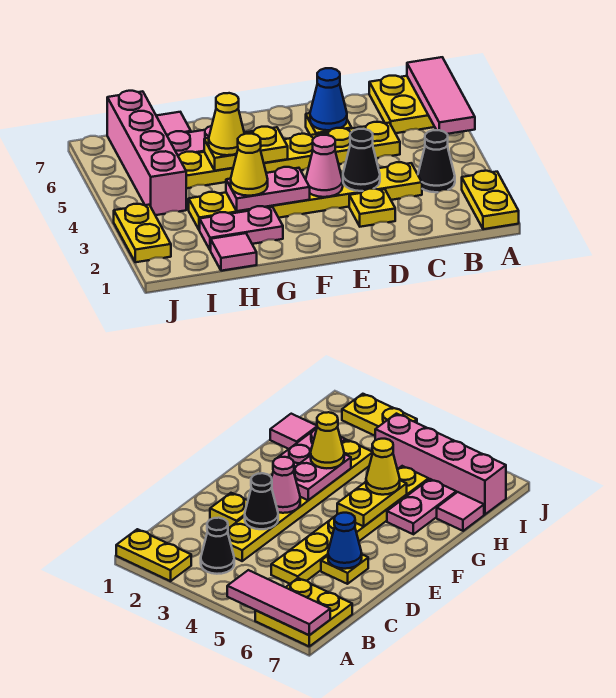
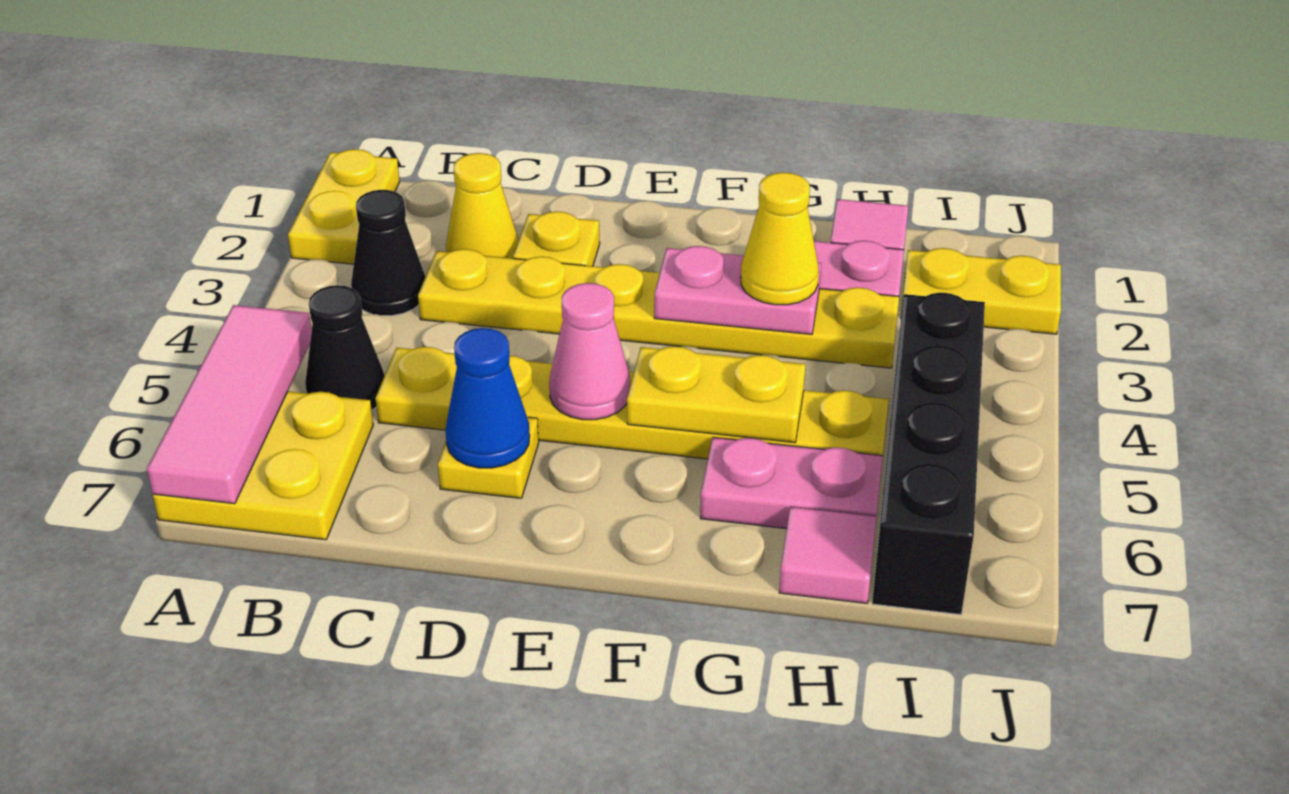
black 1x1 cone [343,129,380,191] -> black 1x1 cone moved to [305,285,385,410]
pink 1x1 cone [306,135,343,197] -> pink 1x1 cone moved to [549,283,630,420]
yellow 1x1 cone [209,93,244,155] -> yellow 1x1 cone moved to [446,153,518,258]
pink 1x4 brick [107,91,186,215] -> black 1x4 brick [872,293,985,615]
yellow 1x2 plate [114,204,171,262] -> yellow 1x2 plate turned to [901,248,1061,334]

